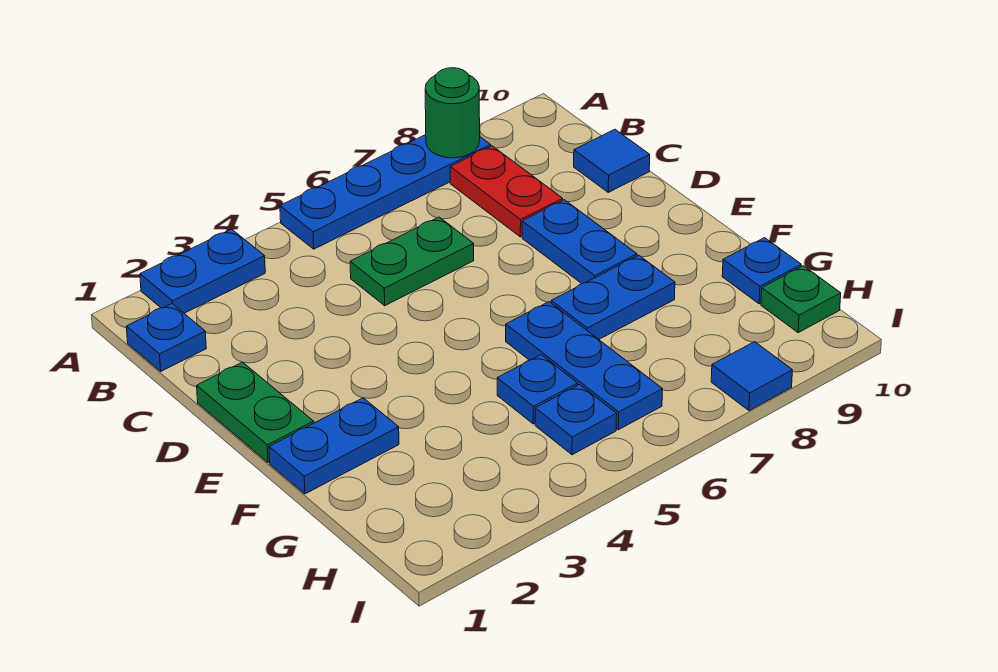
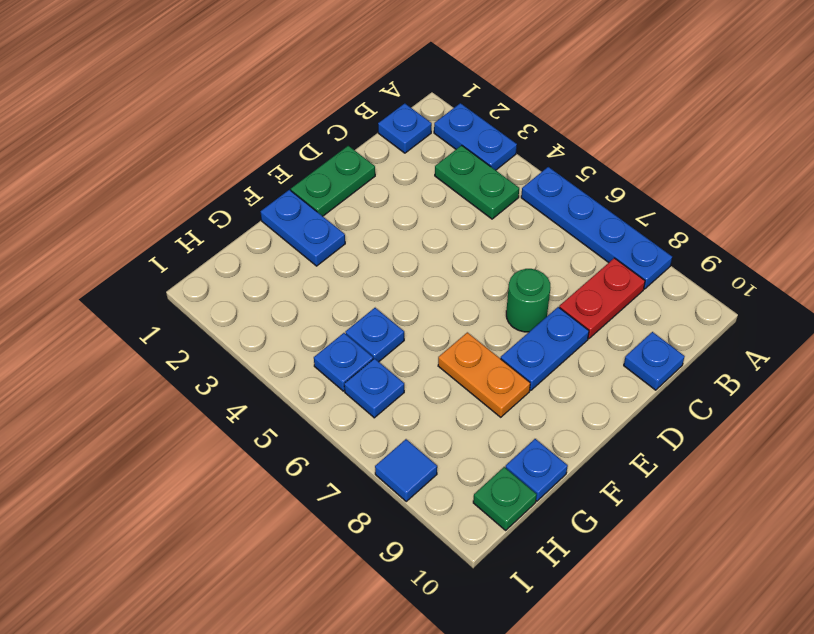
green 1x1 round brick [425,68,480,158] -> green 1x1 round brick moved to [506,269,550,332]
green 1x2 plate [350,217,474,306] -> green 1x2 plate moved to [435,145,519,219]
blue 1x1 tile [574,129,650,192] -> blue 1x1 plate [624,332,685,390]
blue 1x3 plate [506,302,662,430] -> blue 1x1 plate [344,358,404,418]
blue 1x2 plate [551,255,675,339] -> orange 1x2 plate [438,332,530,417]

